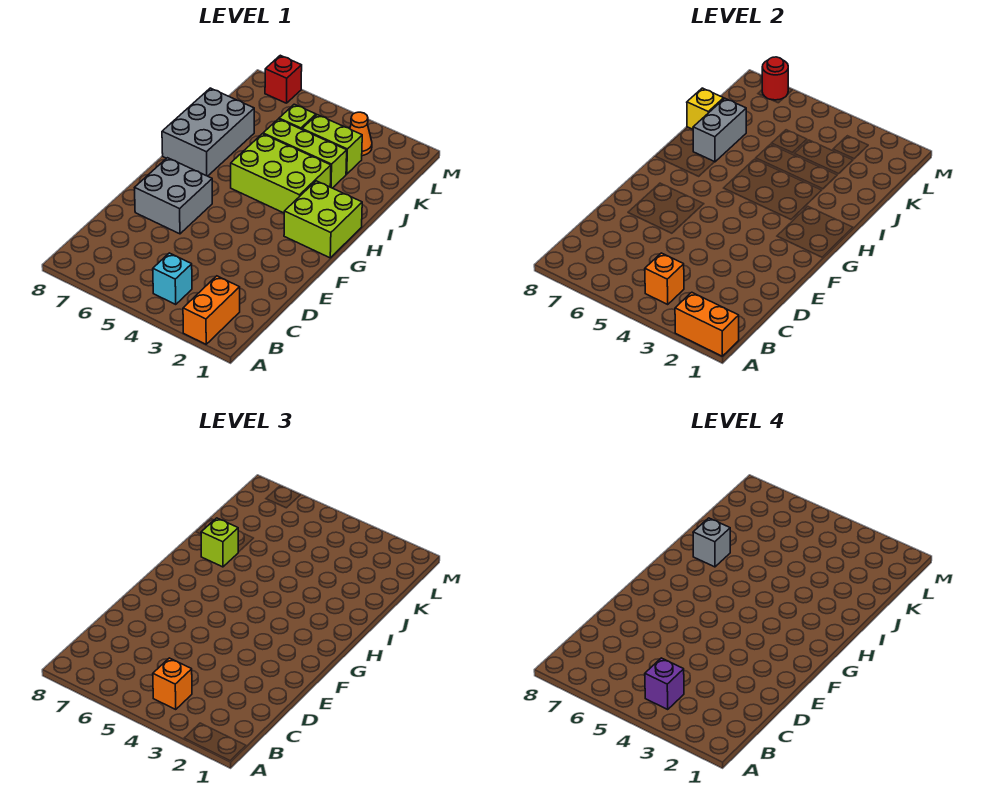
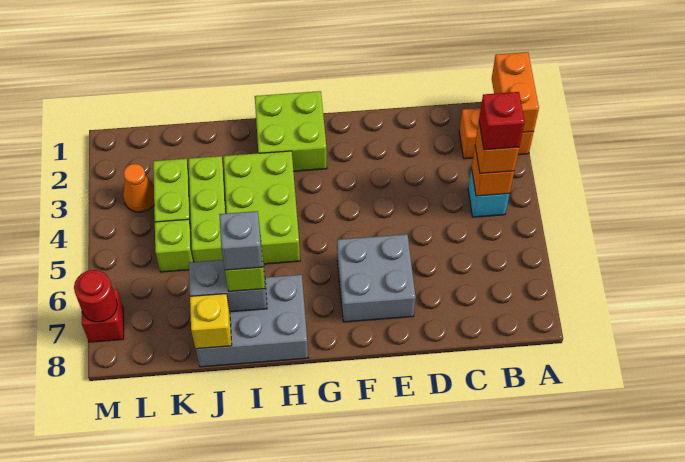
purple 1x1 brick [645,658,684,709] -> red 1x1 brick [479,92,525,150]

